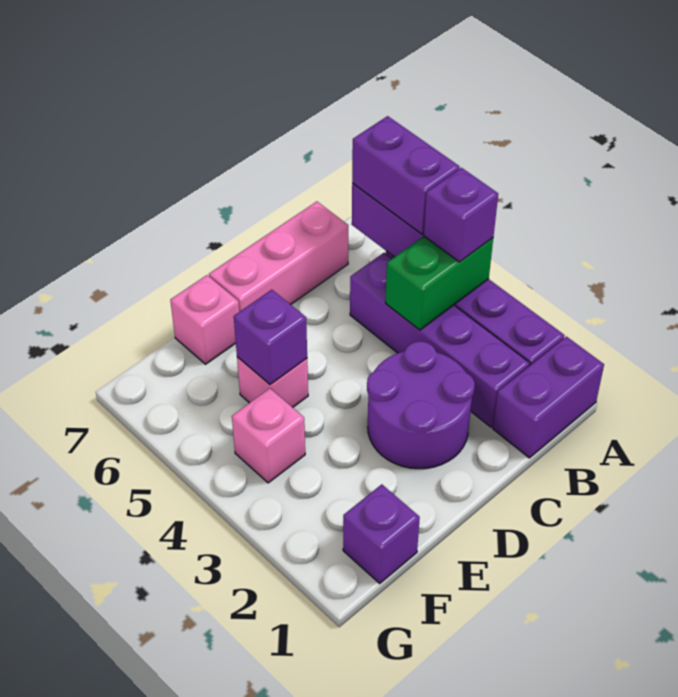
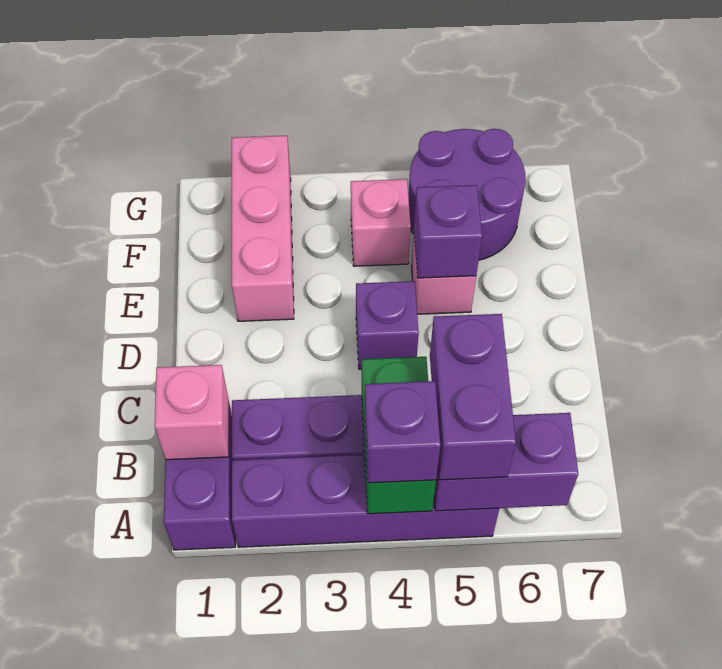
purple 1x2 brick [352,116,460,234] -> purple 1x2 brick turned to [430,314,516,480]
pink 1x3 brick [209,201,348,312] -> pink 1x3 brick moved to [232,136,294,321]
purple 2x2 round brick [367,341,475,469] -> purple 2x2 round brick moved to [409,129,525,260]
pink 1x1 brick [170,275,239,364] -> pink 1x1 brick moved to [155,365,229,460]
purple 1x1 brick [343,484,420,583] -> purple 1x1 brick moved to [356,281,419,369]

